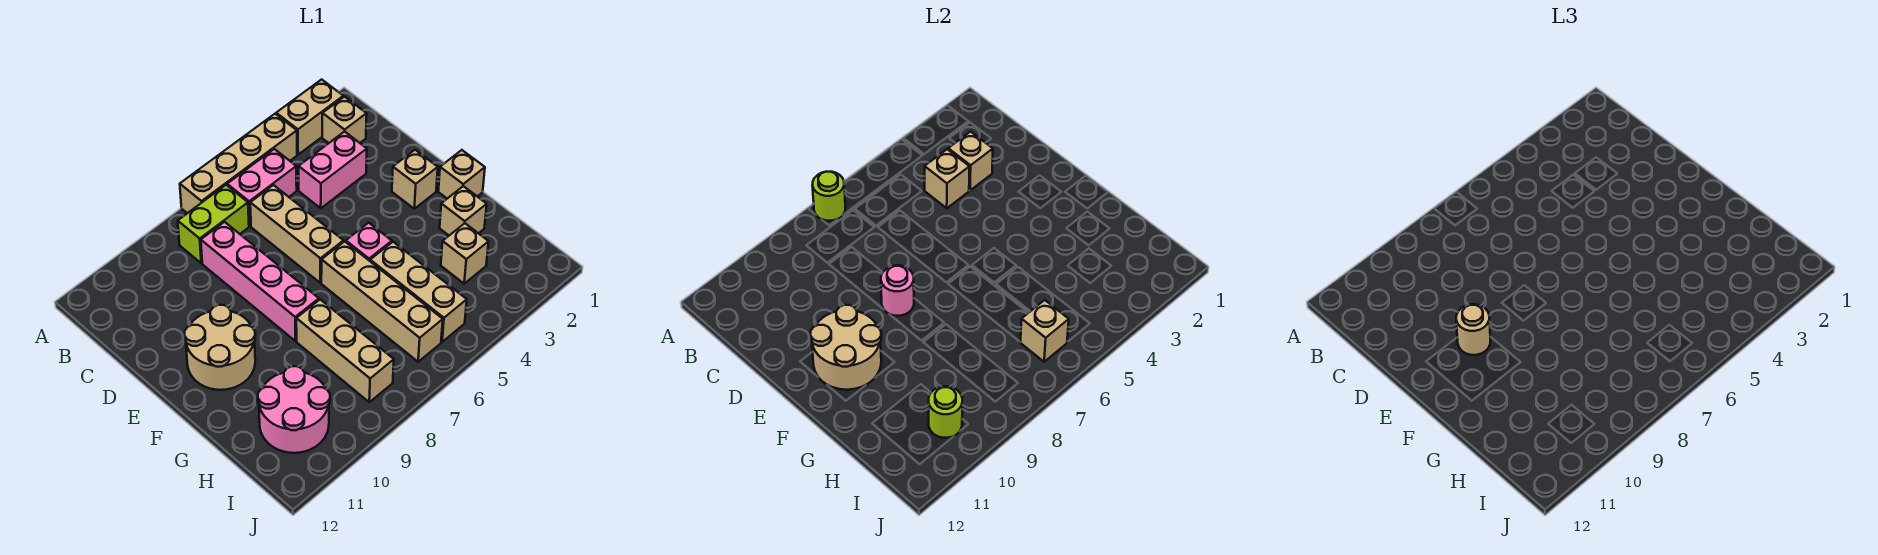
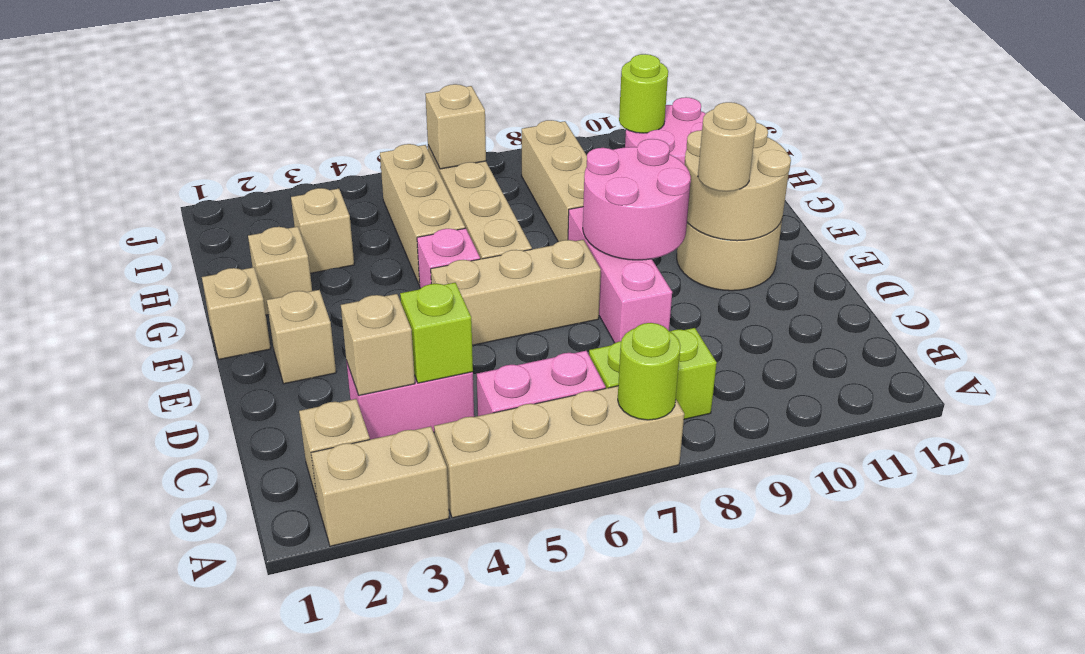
tan 1x1 brick [925,149,969,208] -> lime 1x1 brick [400,283,473,383]
tan 1x3 brick [250,185,344,283] -> tan 1x3 brick turned to [431,240,601,345]
pink 1x4 brick [201,222,319,341] -> pink 1x3 brick [568,207,672,343]
pink 1x1 round brick [881,266,914,316] -> pink 2x2 round brick [583,139,691,260]

